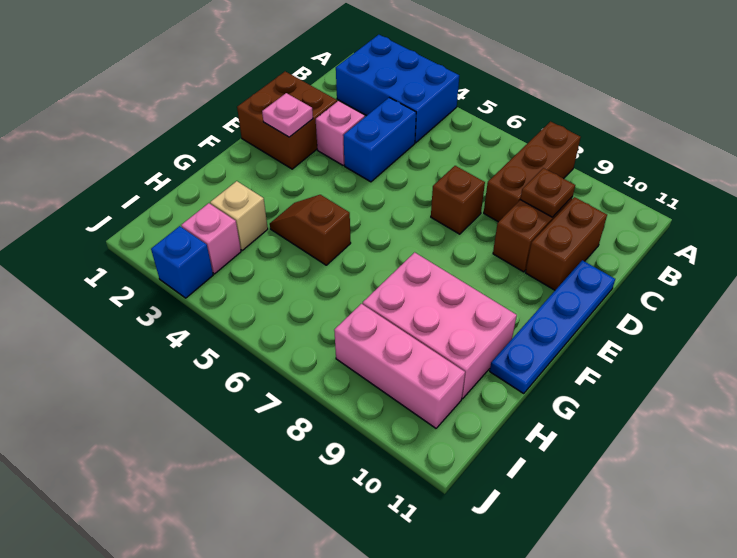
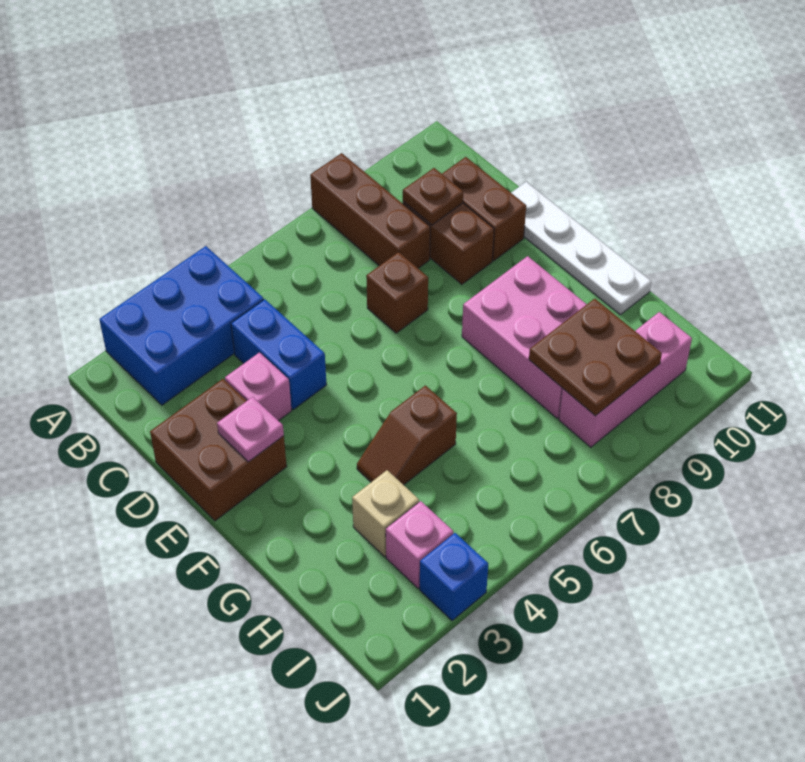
blue 1x4 plate [490,260,615,394] -> white 1x4 plate [511,182,651,315]
pink 2x3 brick [363,252,517,399] -> pink 2x3 brick turned to [462,256,587,418]
none -> brown 2x2 plate [529,299,662,416]

